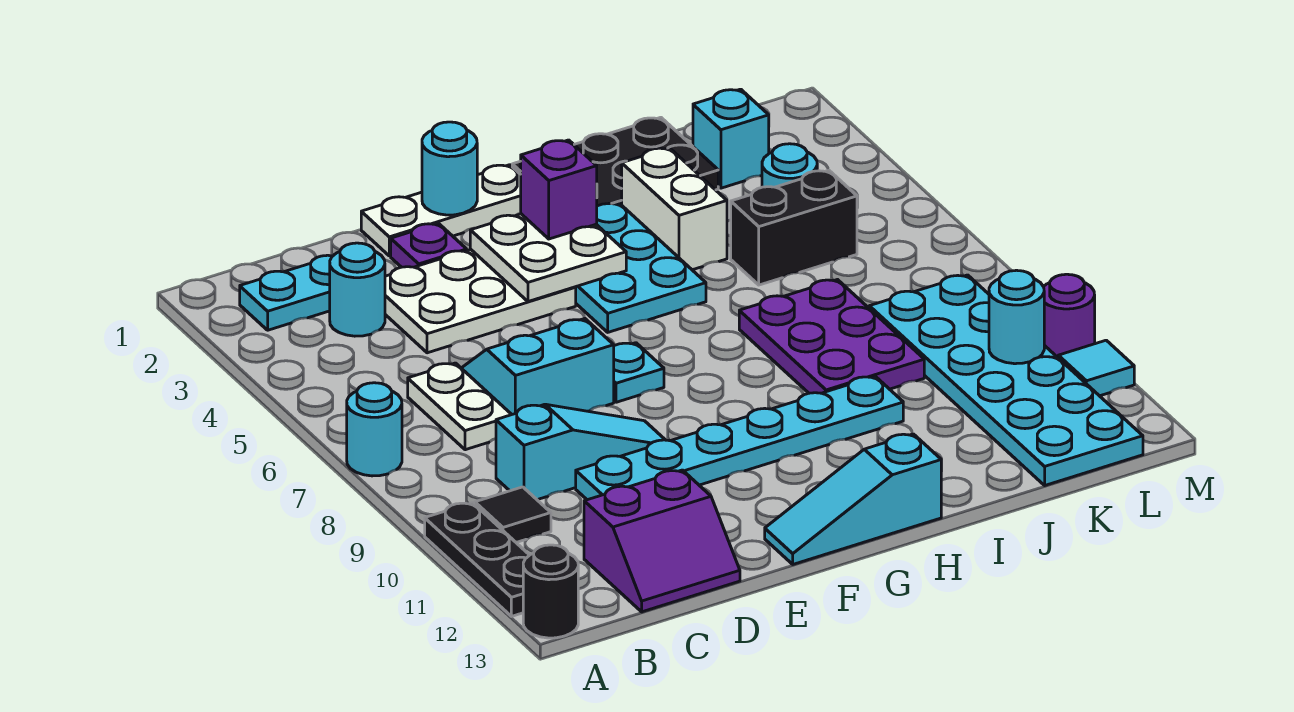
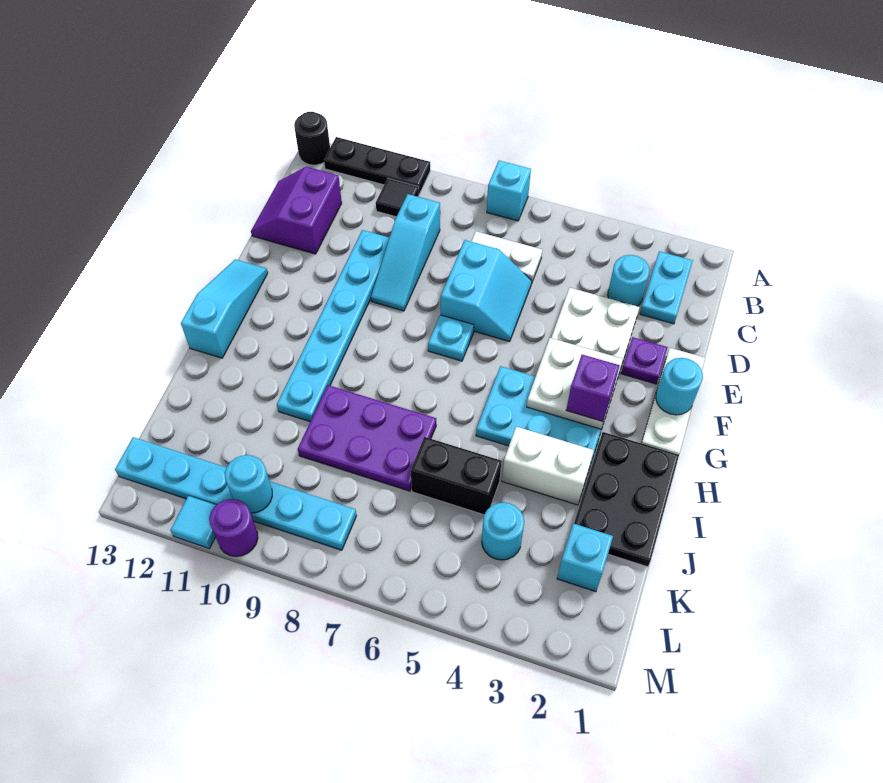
cyan 1x1 round brick [347,383,402,476] -> cyan 1x1 brick [487,161,531,221]
black 1x2 brick [731,170,857,285] -> black 1x2 brick turned to [411,437,501,515]
cyan 2x6 plate [869,275,1143,485] -> cyan 1x6 plate [115,437,357,550]

